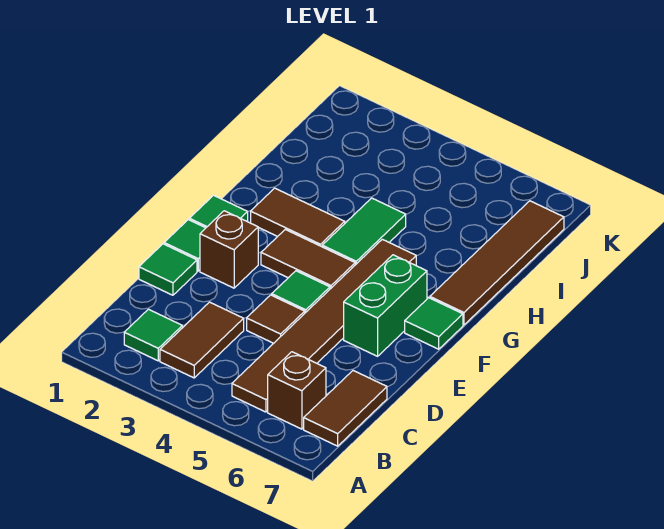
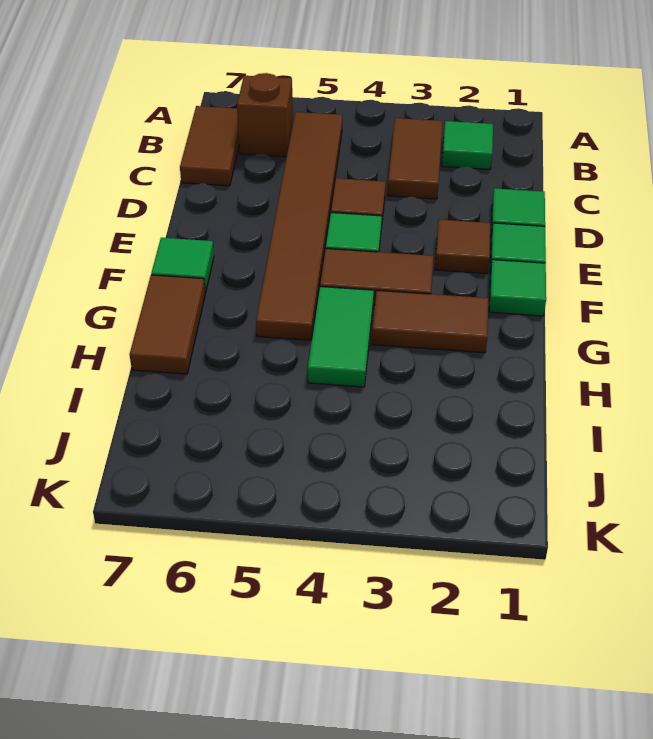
brown 1x1 brick [200,211,258,288] -> brown 1x1 tile [435,220,490,273]
green 1x2 brick [344,255,427,356] -> none
brown 1x4 tile [430,201,564,325] -> brown 1x2 tile [130,275,206,374]

